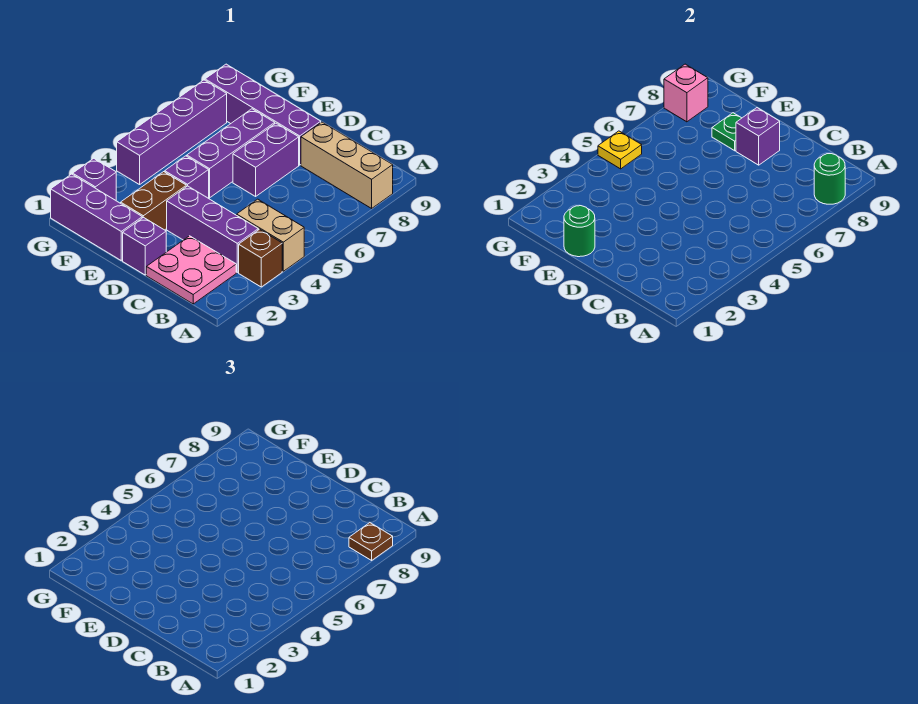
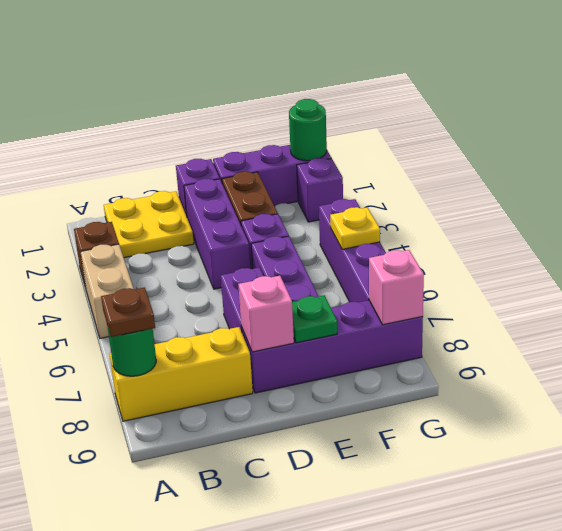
tan 1x2 brick [237,199,304,271] -> tan 1x2 brick turned to [80,244,134,338]
tan 1x3 brick [301,122,393,208] -> yellow 1x3 brick [110,327,253,421]
pink 2x2 plate [146,236,236,304] -> yellow 2x2 plate [104,191,194,258]
purple 1x3 brick [167,186,258,272] -> purple 1x3 brick turned to [184,179,250,289]
purple 1x1 brick [736,108,780,165] -> pink 1x1 brick [238,276,294,352]
green 1x1 round brick [564,206,595,257] -> green 1x1 round brick moved to [289,99,327,161]

